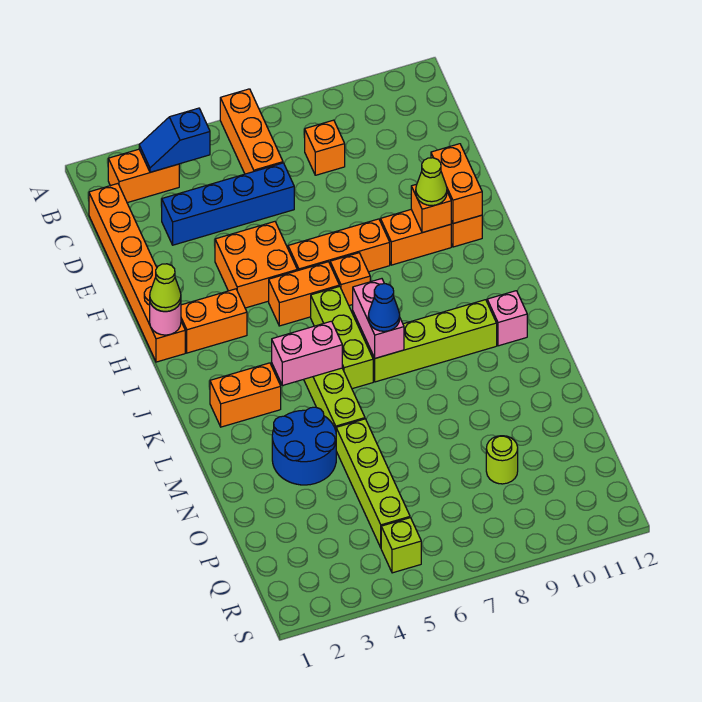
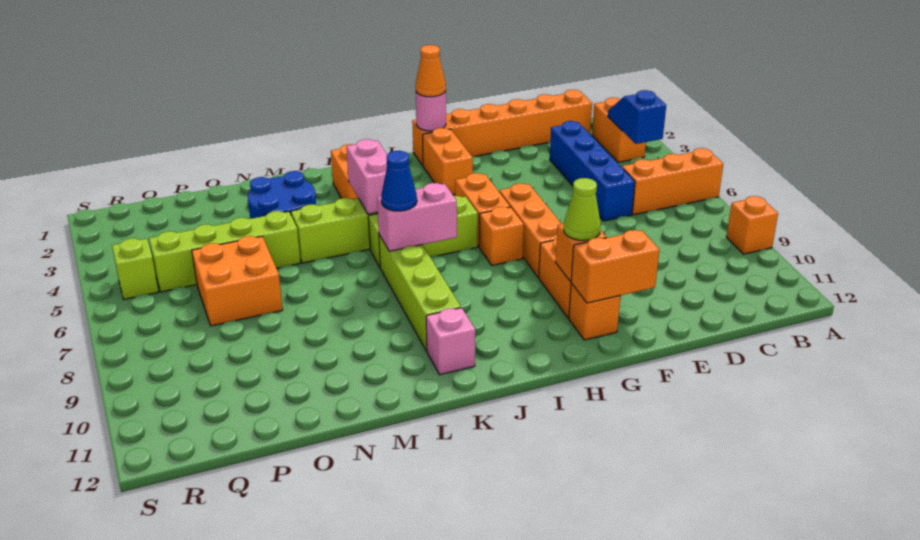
orange 1x1 brick [305,120,345,175] -> orange 1x1 brick moved to [726,196,778,254]
orange 2x2 brick [215,222,297,308] -> orange 2x2 brick moved to [192,236,283,326]
lime 1x1 cone [150,264,181,312] -> orange 1x1 cone [415,45,446,97]
lime 1x1 round brick [486,436,518,484] -> none

